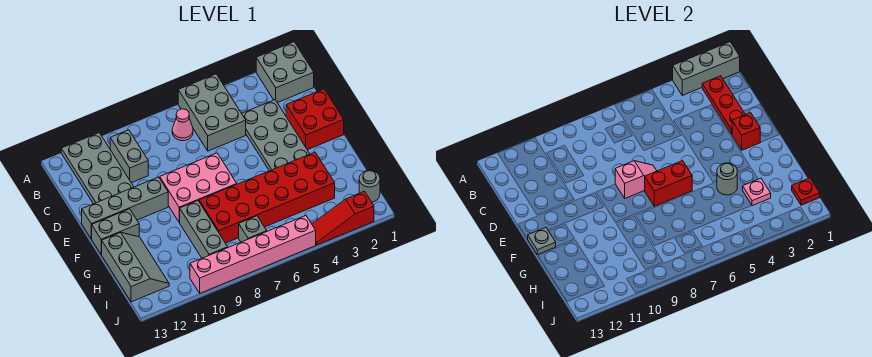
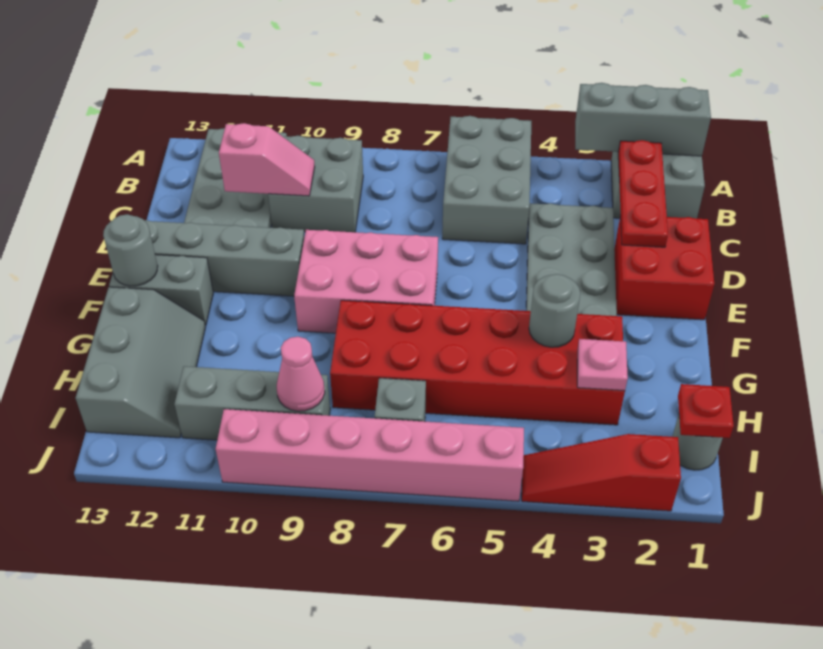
pink 1x1 cone [172,109,193,141] -> pink 1x1 cone moved to [277,337,325,411]
grey 1x2 brick [110,130,148,183] -> grey 2x2 brick [268,136,363,232]
red 1x1 brick [732,113,760,150] -> none
pink 1x2 slope [615,161,657,198] -> pink 1x2 slope moved to [219,123,315,196]
red 1x2 brick [645,161,692,206] -> none
grey 1x1 plate [528,227,556,255] -> grey 1x1 round brick [103,214,158,286]
grey 1x3 brick [179,201,228,258] -> grey 1x3 brick turned to [174,366,330,440]

